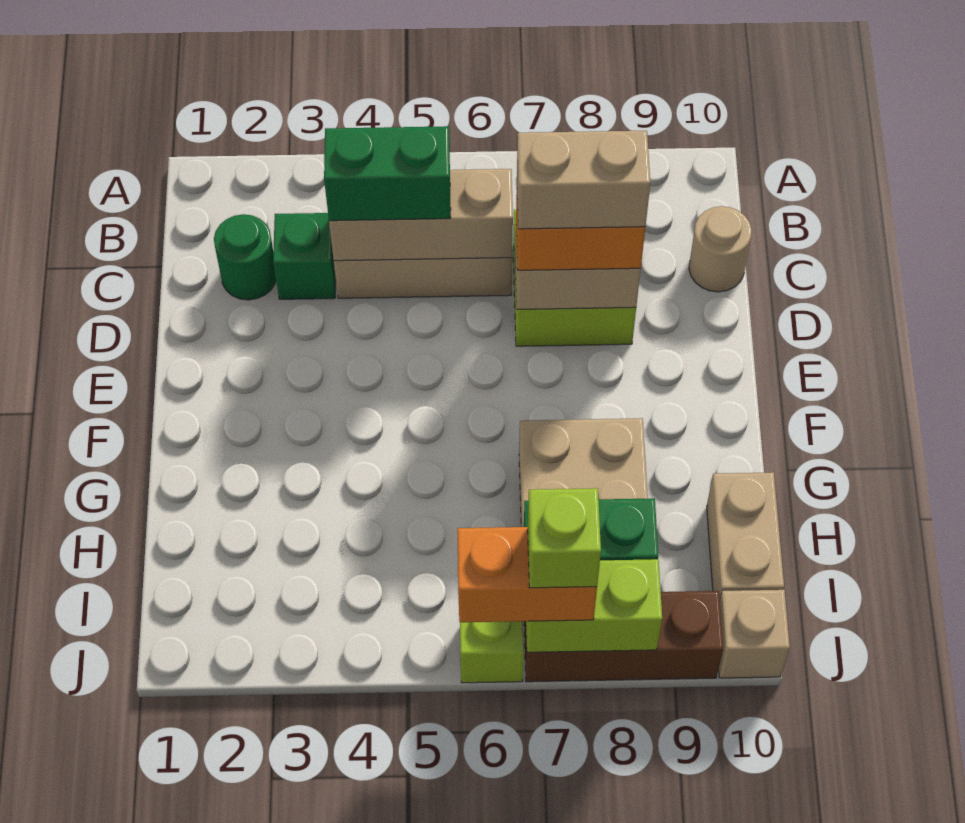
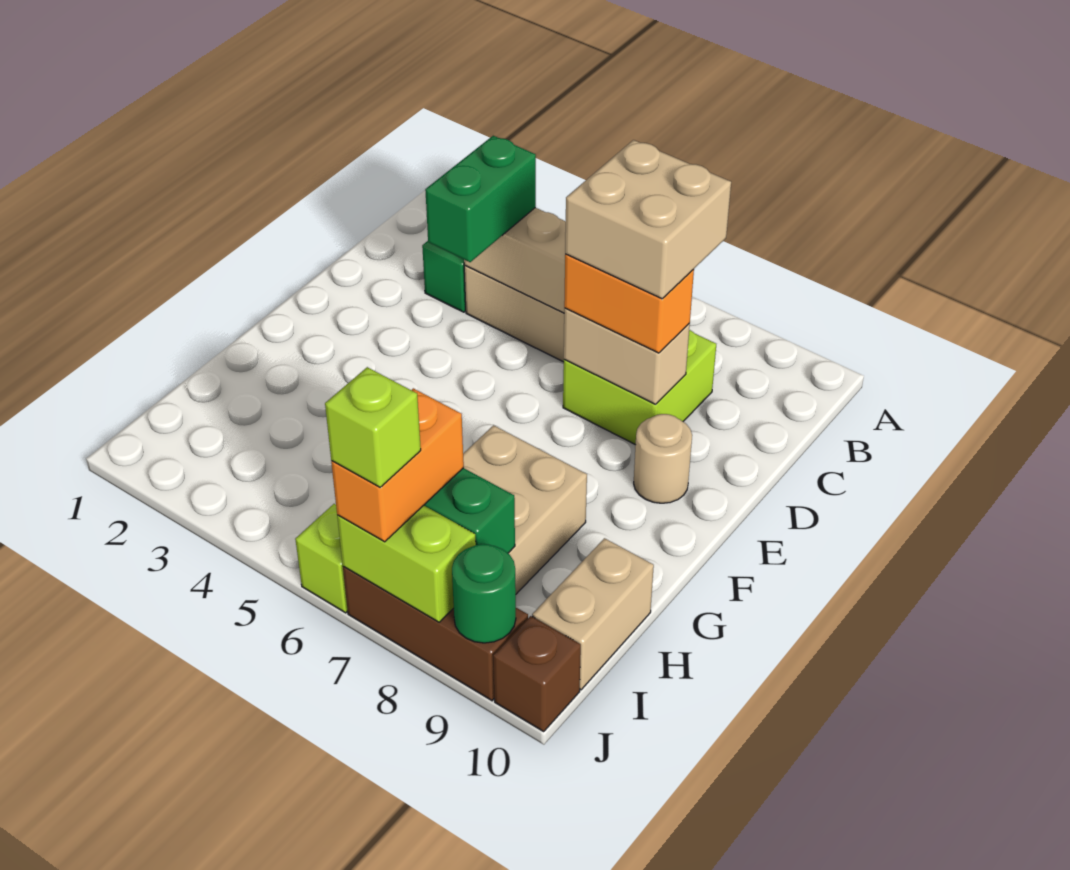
green 1x1 round brick [214,214,276,300] -> green 1x1 round brick moved to [452,544,516,643]
green 1x2 brick [324,126,451,221] -> green 1x2 brick turned to [425,136,536,262]
tan 1x1 round brick [689,206,752,292] -> tan 1x1 round brick moved to [634,414,692,503]
tan 1x2 brick [517,131,650,229] -> tan 2x2 brick [565,140,731,299]
orange 1x2 brick [457,527,597,622] -> orange 1x2 brick turned to [331,388,464,542]
tan 1x1 brick [719,590,790,678] -> brown 1x1 brick [493,616,581,731]

